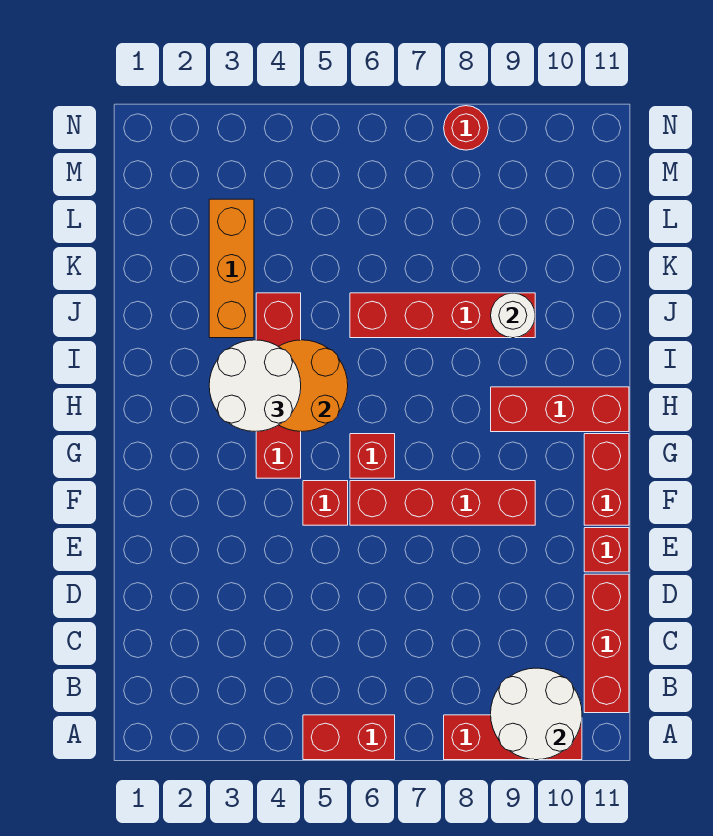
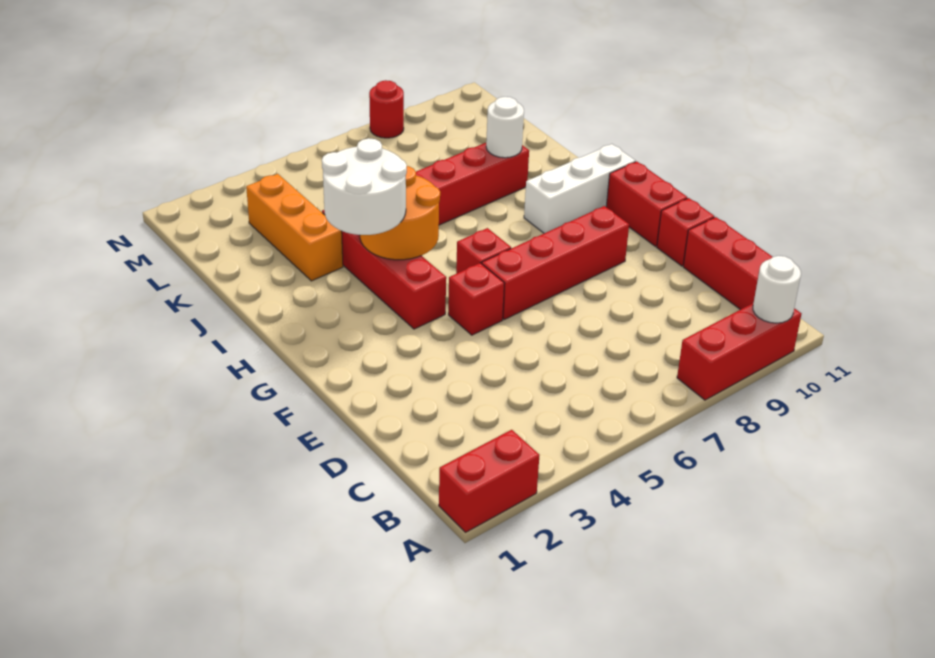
red 1x2 brick [303,715,395,760] -> red 1x2 brick moved to [439,430,539,532]
white 2x2 round brick [491,668,582,760] -> white 1x1 round brick [753,256,801,323]
red 1x3 brick [491,387,629,432] -> white 1x3 brick [524,144,636,233]

